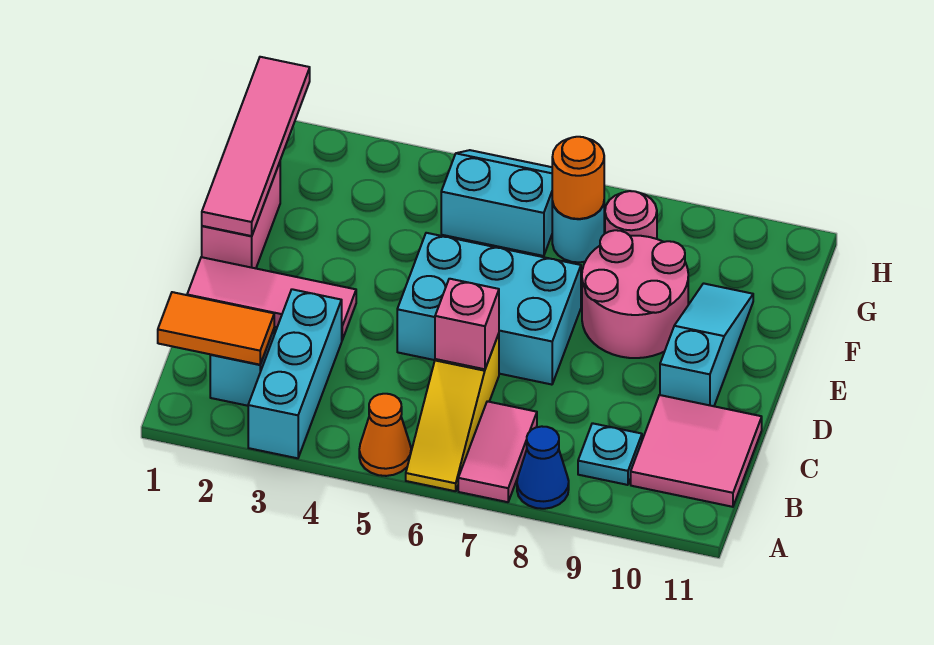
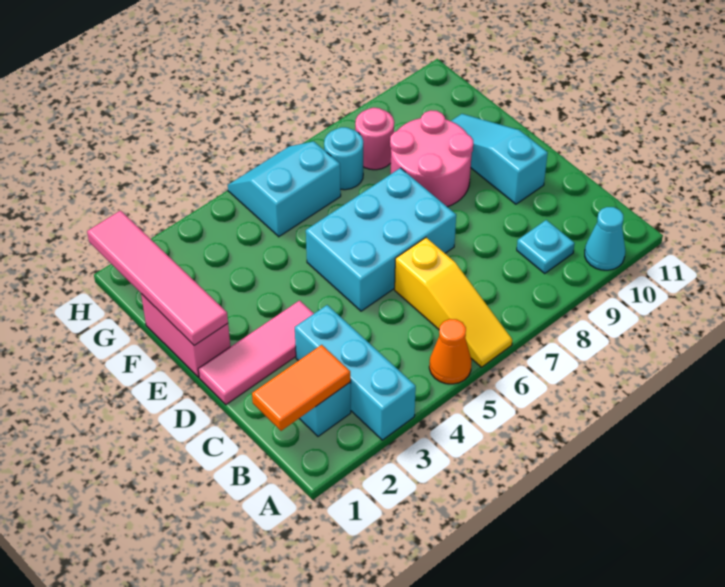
pink 1x2 tile [458,401,537,502] -> none
blue 1x1 cone [517,426,569,509] -> none
none -> cyan 1x1 cone [585,207,625,270]
pink 2x2 tile [631,395,762,507] -> none
pink 1x1 brick [435,279,499,369] -> none
orange 1x1 round brick [552,137,604,219] -> none

